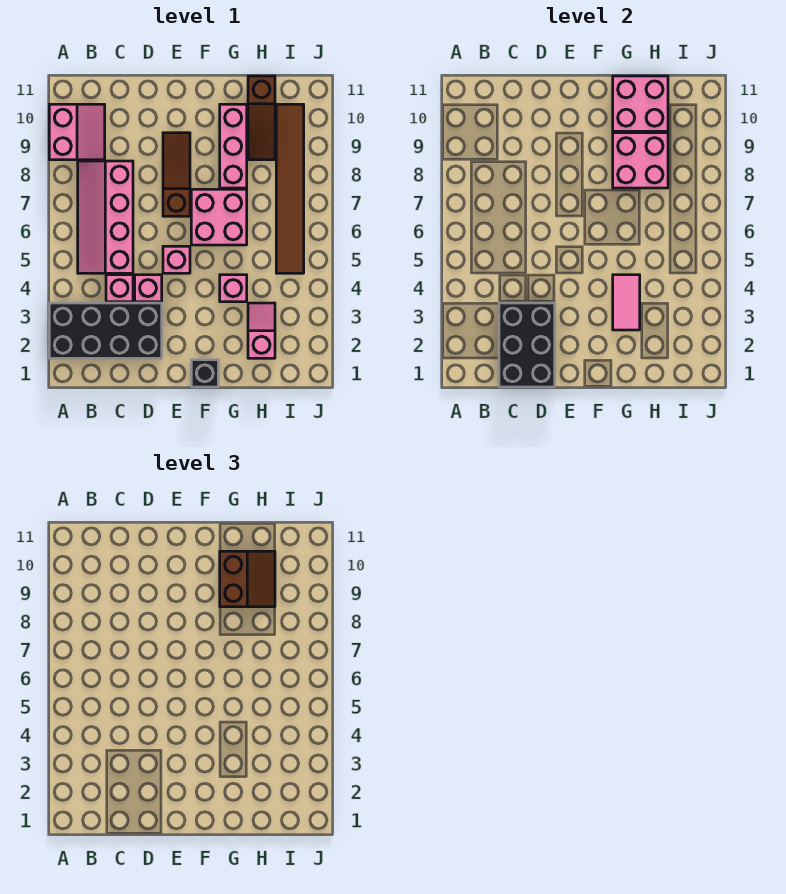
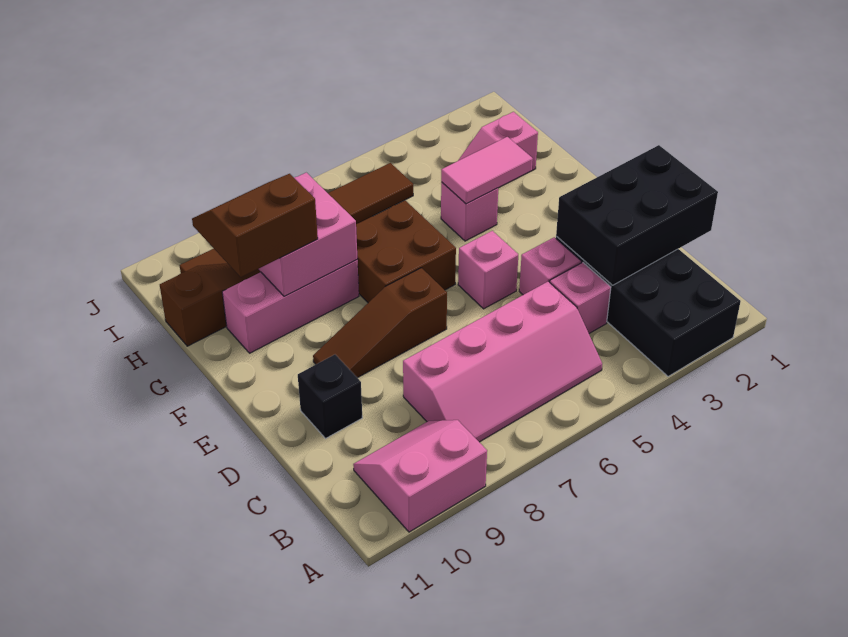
black 1x1 brick [191,360,218,387] -> black 1x1 brick moved to [298,355,362,439]
pink 2x2 brick [191,189,247,245] -> brown 2x2 brick [356,200,456,303]
pink 2x2 brick [613,76,668,131] -> none

